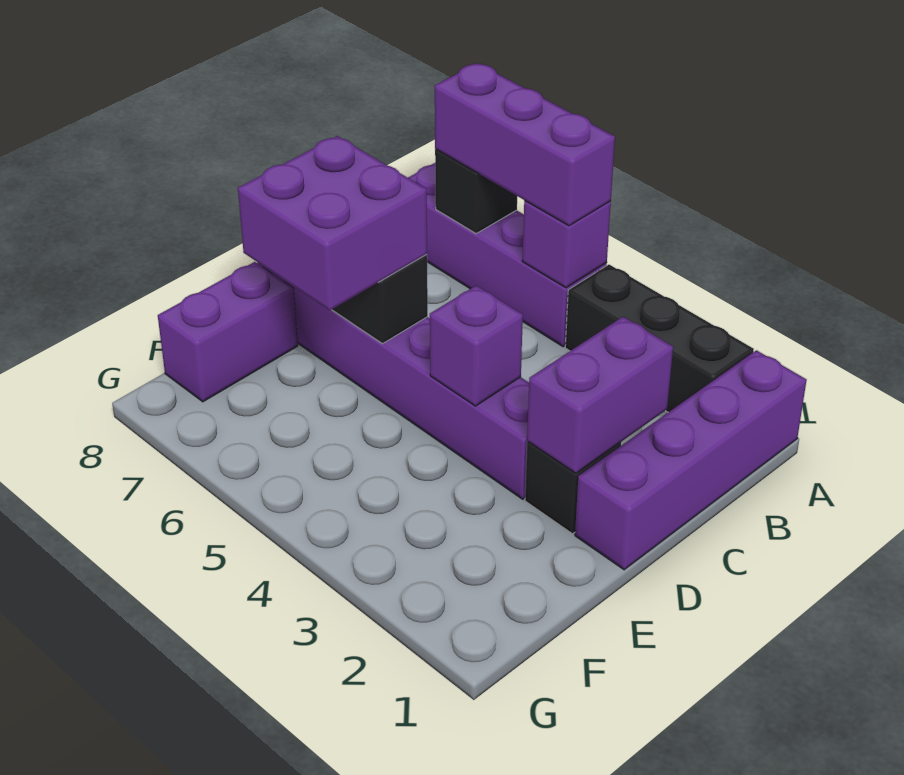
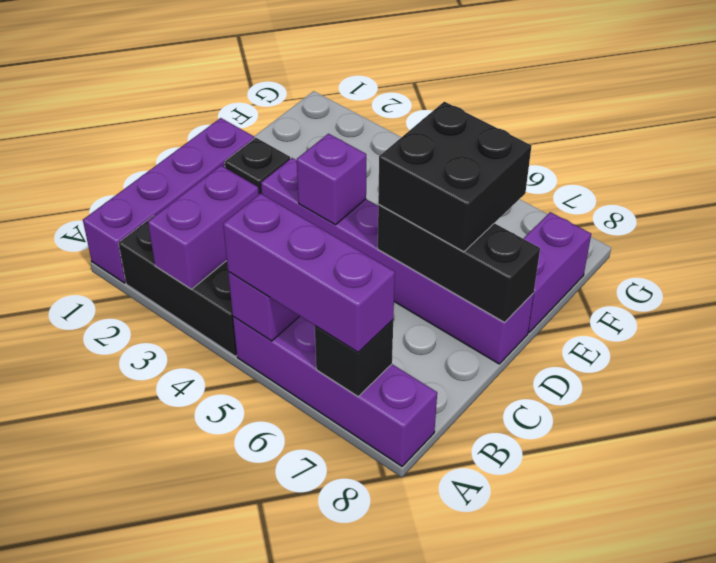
purple 1x2 brick [527,317,673,473] -> purple 1x2 brick moved to [148,166,259,289]
purple 2x2 brick [238,136,427,310] -> black 2x2 brick [378,102,531,252]

